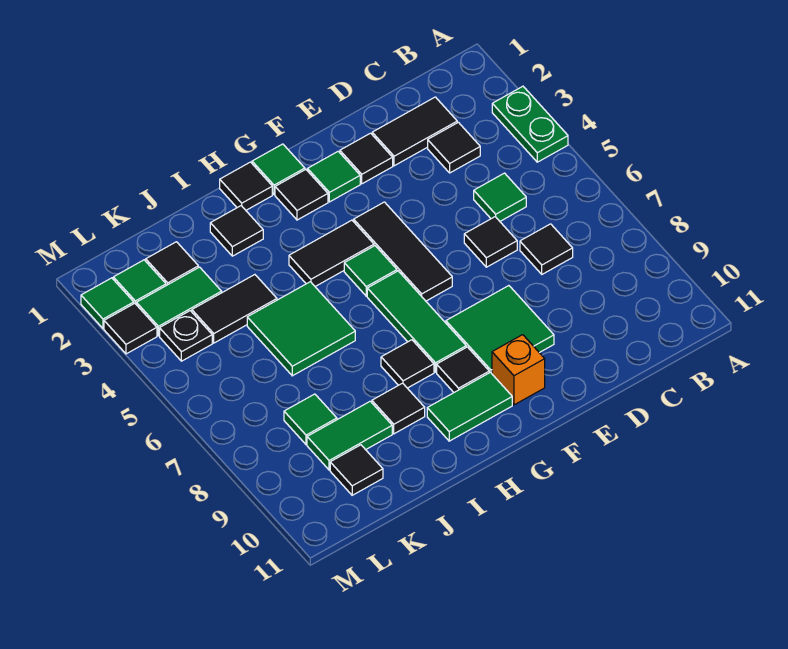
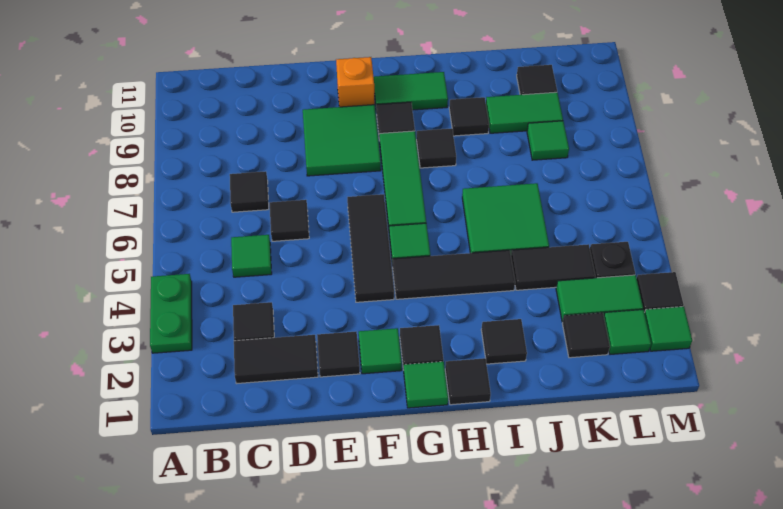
black 1x2 tile [289,220,374,286] -> black 1x3 tile [393,250,515,299]

